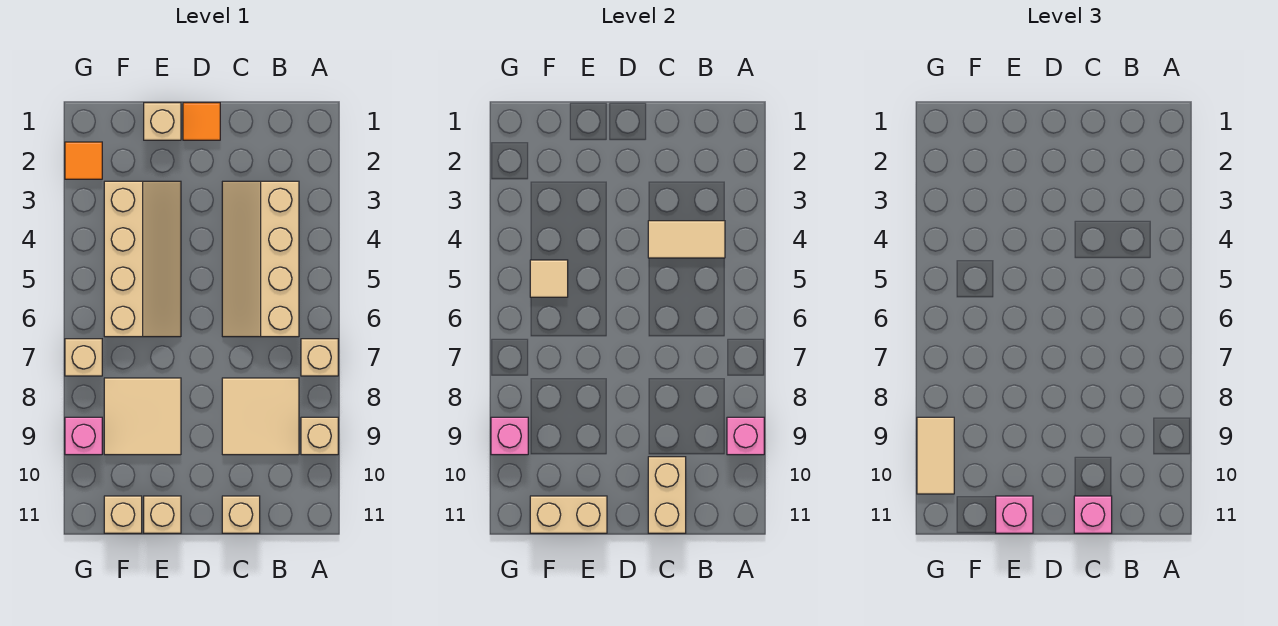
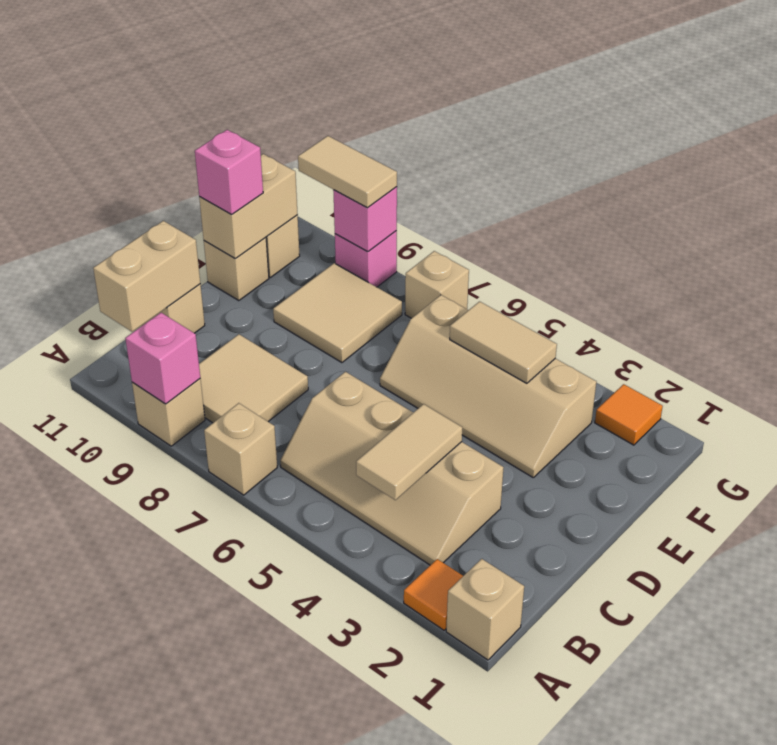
tan 2x4 slope [222,181,299,337] -> tan 2x4 slope turned to [280,372,504,565]
tan 1x2 brick [648,457,686,533] -> tan 1x2 brick turned to [93,221,200,332]
pink 1x1 brick [1074,496,1112,533] -> none
orange 1x1 tile [183,103,220,140] -> orange 1x1 tile moved to [404,559,463,630]
tan 1x1 brick [144,103,181,140] -> tan 1x1 brick moved to [446,559,524,660]
tan 1x1 tile [530,260,568,297] -> tan 1x2 tile [450,302,557,383]

